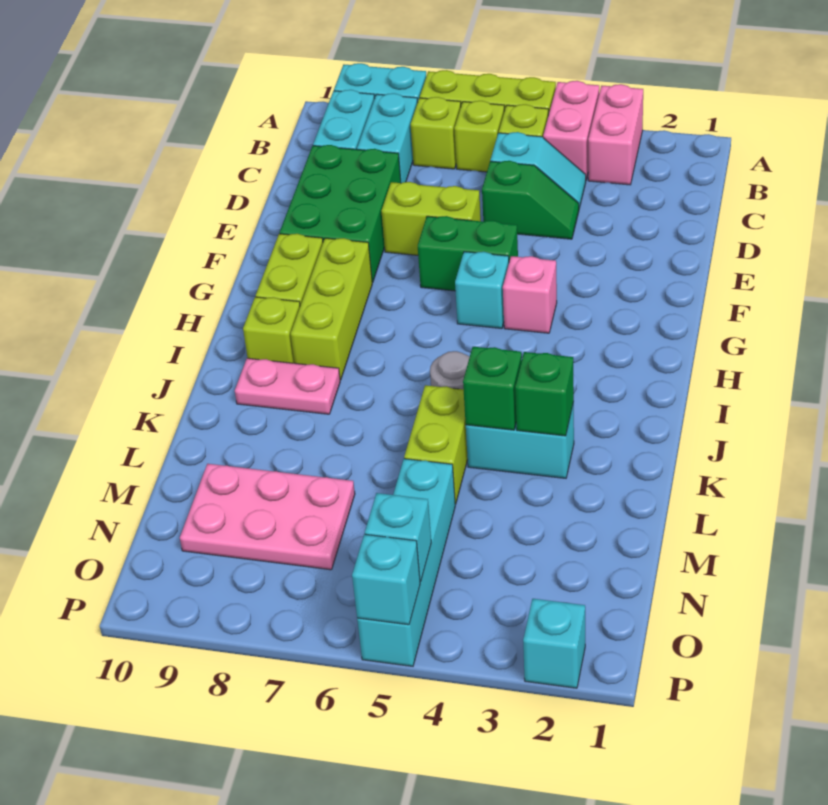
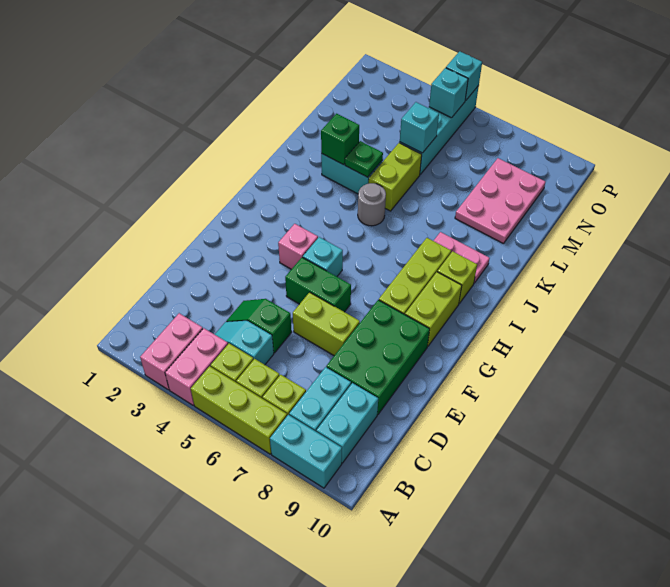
green 1x1 brick [463,347,522,430] -> green 1x1 plate [345,141,383,177]
pink 2x3 plate [180,464,355,570] -> pink 2x3 plate turned to [455,158,545,244]
cyan 1x1 brick [523,599,585,688] -> cyan 1x1 brick moved to [400,102,439,153]

